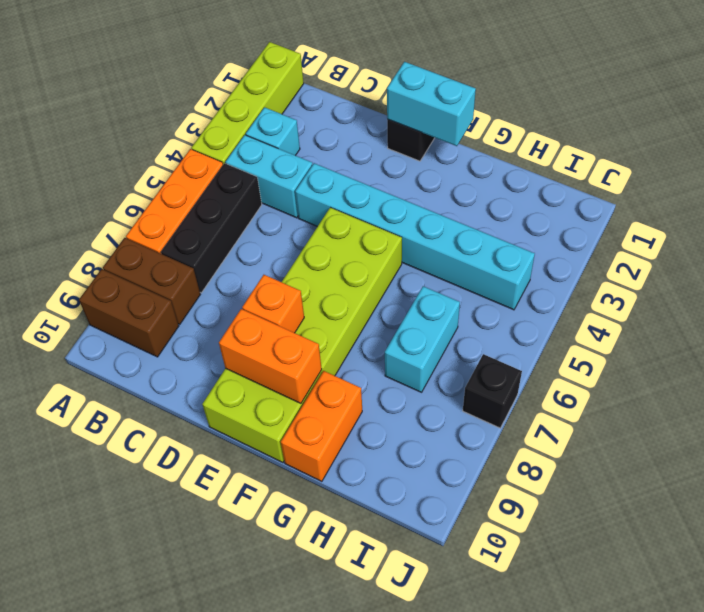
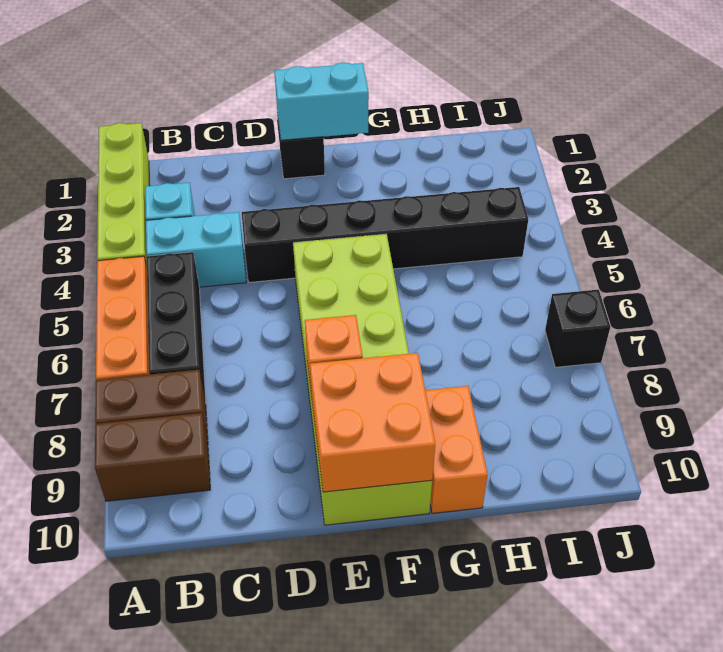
cyan 1x6 brick [295,163,535,310] -> black 1x6 brick [242,187,528,282]
orange 1x2 brick [219,309,322,403] -> orange 2x2 brick [310,353,435,492]
cyan 1x2 brick [385,286,460,392] -> none

